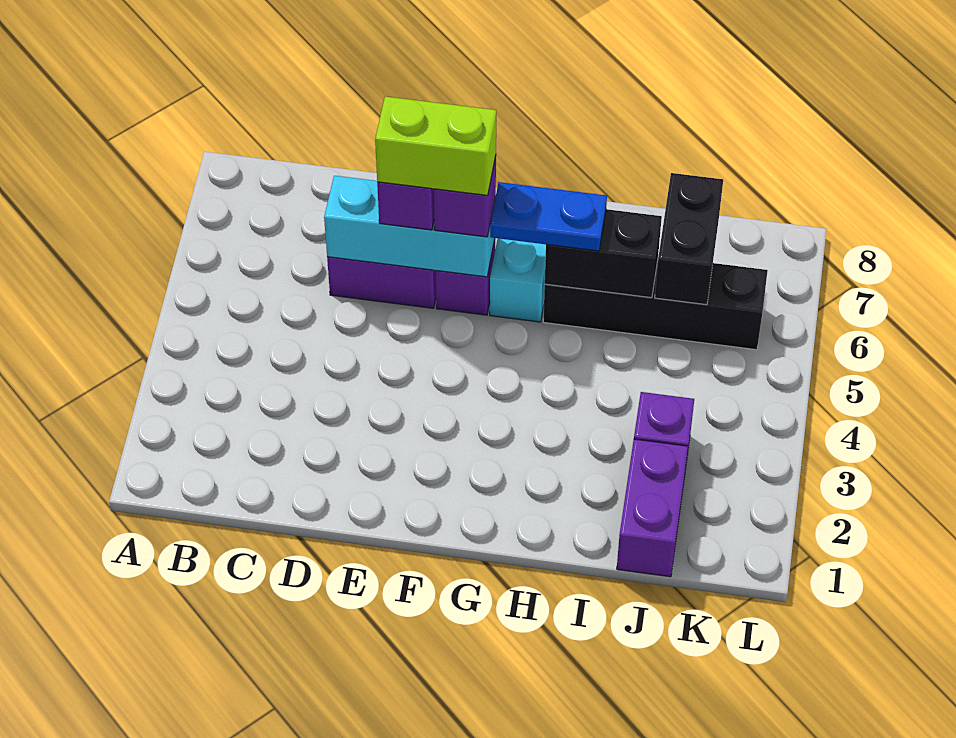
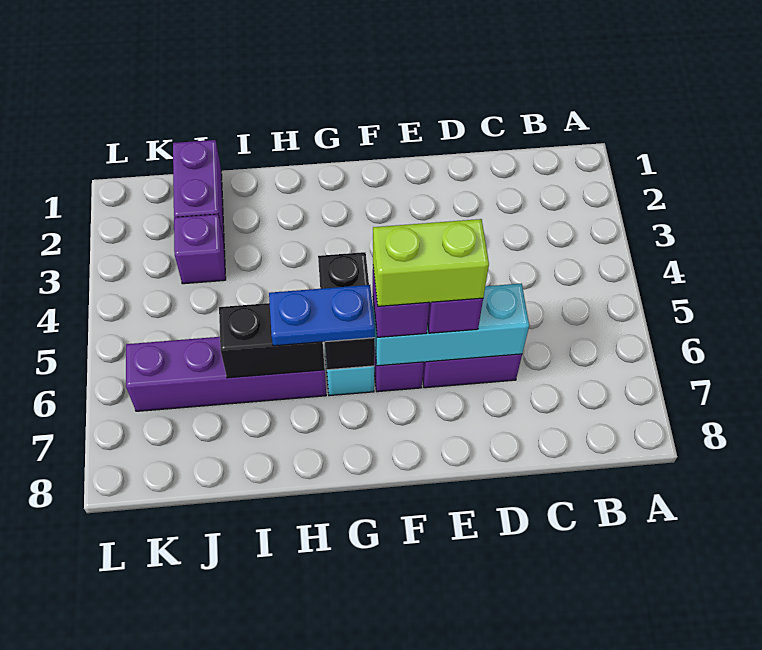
black 1x4 brick [543,261,768,350] -> purple 1x4 brick [126,337,326,411]
black 1x2 brick [655,173,723,305] -> black 1x2 brick moved to [318,252,375,370]

